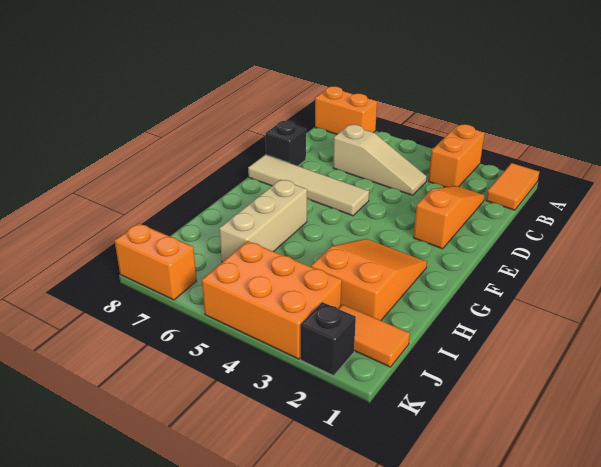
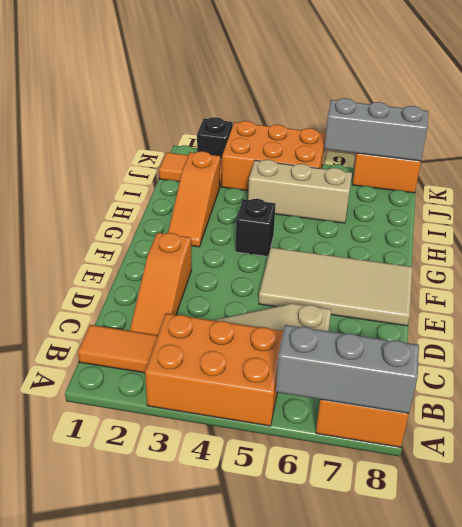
orange 1x2 tile [486,163,539,210] -> orange 1x2 tile turned to [78,325,158,373]
orange 1x2 brick [428,124,485,187] -> orange 2x3 brick [145,314,283,426]
none -> grey 1x3 brick [276,325,419,413]
black 1x1 brick [266,121,306,166] -> black 1x1 brick moved to [235,199,276,256]
tan 1x4 tile [248,155,369,216] -> tan 2x4 tile [259,247,412,326]
orange 2x3 slope [311,239,427,320] -> orange 1x3 slope [168,151,220,247]
tan 1x3 brick [219,180,307,262] -> tan 1x3 brick turned to [248,160,352,223]
none -> grey 1x3 brick [324,98,428,161]

